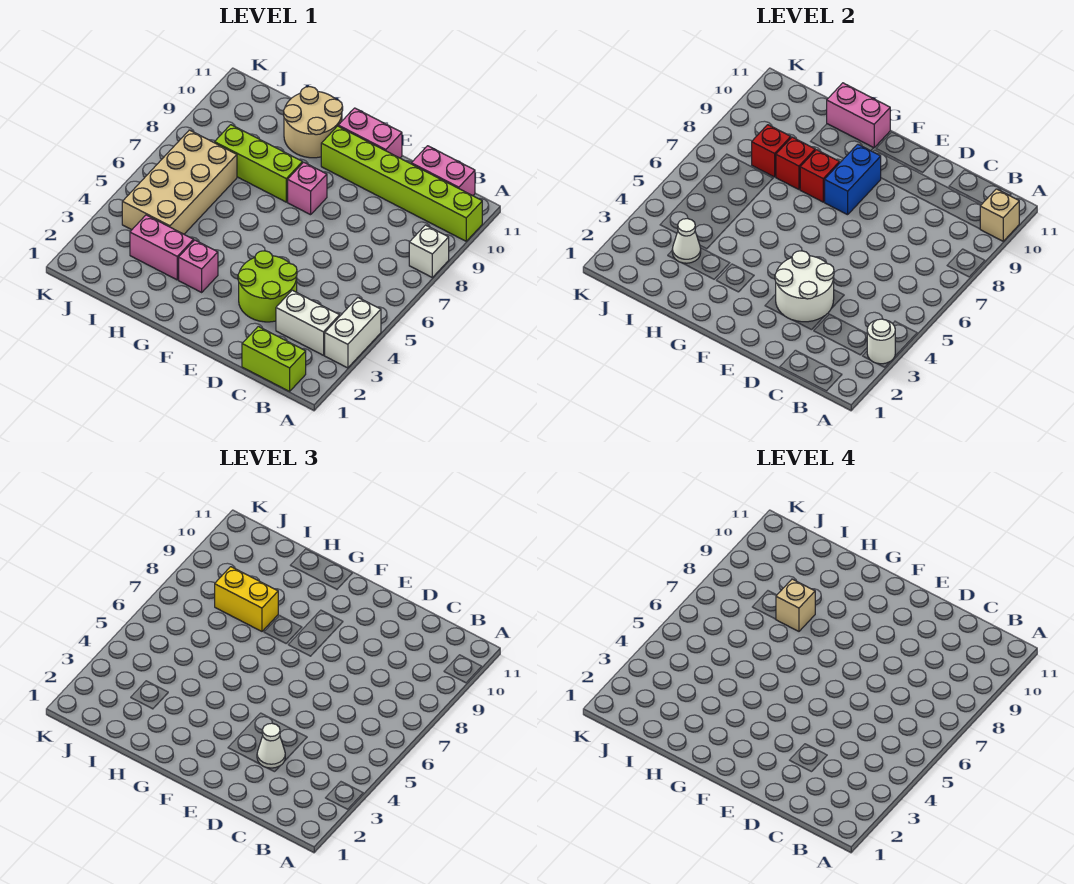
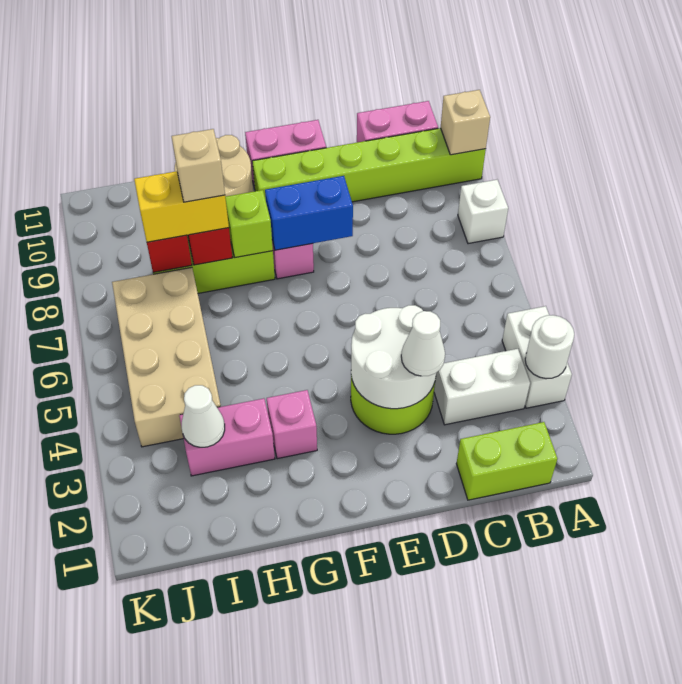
blue 1x2 brick [825,144,881,215] -> blue 1x2 brick turned to [265,176,353,250]
red 1x1 brick [800,150,840,202] -> lime 1x1 brick [225,190,273,258]
pink 1x2 brick [827,83,890,148] -> none

